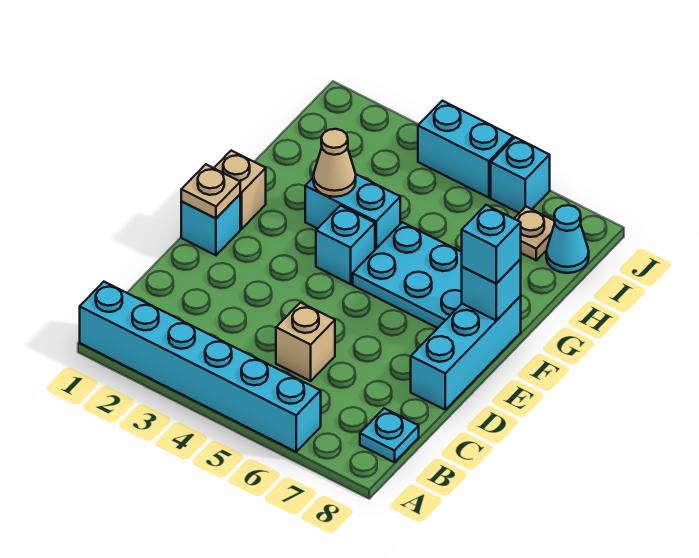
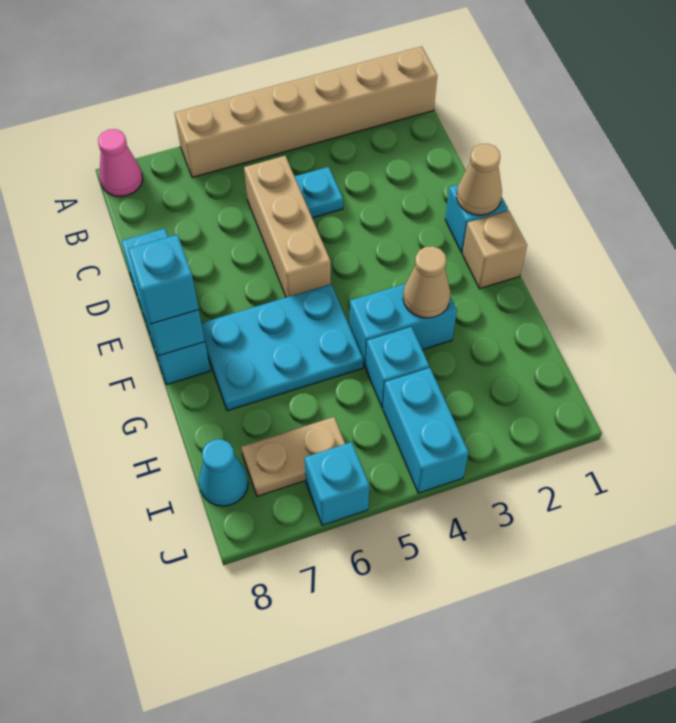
cyan 1x6 brick [80,282,321,452] -> tan 1x6 brick [175,46,437,177]
none -> pink 1x1 cone [98,129,143,197]
cyan 1x1 plate [360,408,419,462] -> cyan 1x1 plate moved to [295,167,343,218]
tan 1x1 brick [276,303,335,381] -> tan 1x3 brick [244,156,331,297]
tan 1x1 plate [181,164,240,218] -> tan 1x1 cone [456,144,502,215]
cyan 1x1 brick [316,206,375,284] -> cyan 1x1 brick moved to [366,327,429,408]
tan 1x1 plate [514,207,555,260] -> tan 1x2 plate [241,417,345,496]
cyan 1x2 brick [418,101,513,198] -> cyan 1x2 brick turned to [383,368,469,493]

